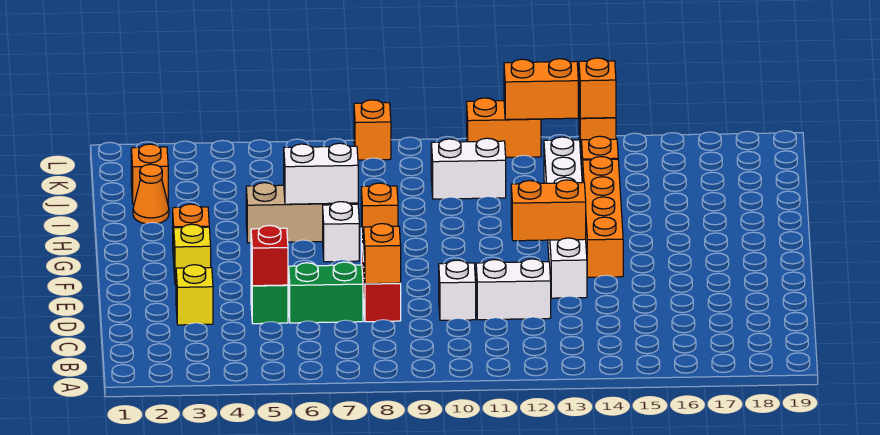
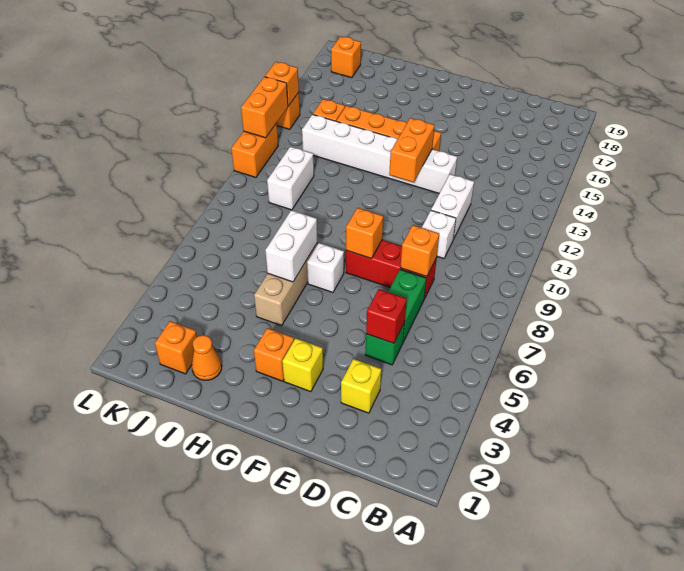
orange 1x1 brick [354,100,391,160] -> orange 1x1 brick moved to [331,36,361,78]

